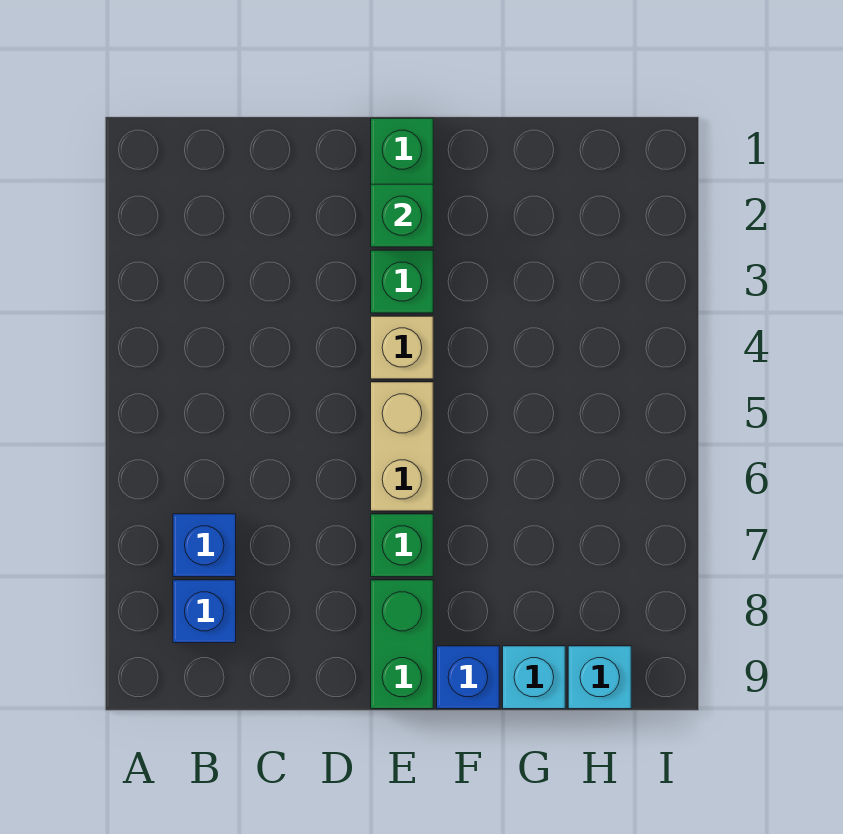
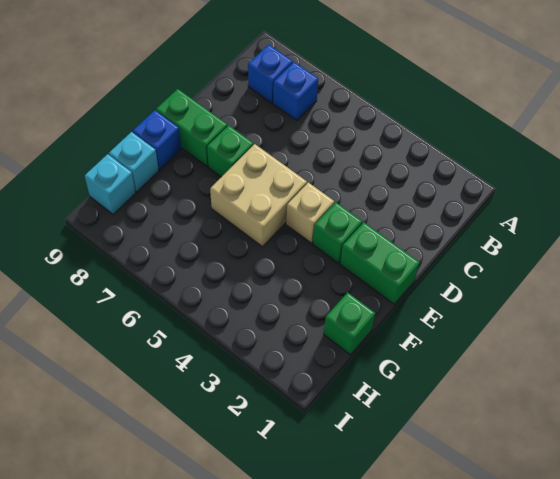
green 1x1 brick [371,184,433,247] -> green 1x1 brick moved to [324,292,375,355]
tan 1x2 brick [371,382,433,511] -> tan 2x2 brick [210,144,307,247]

